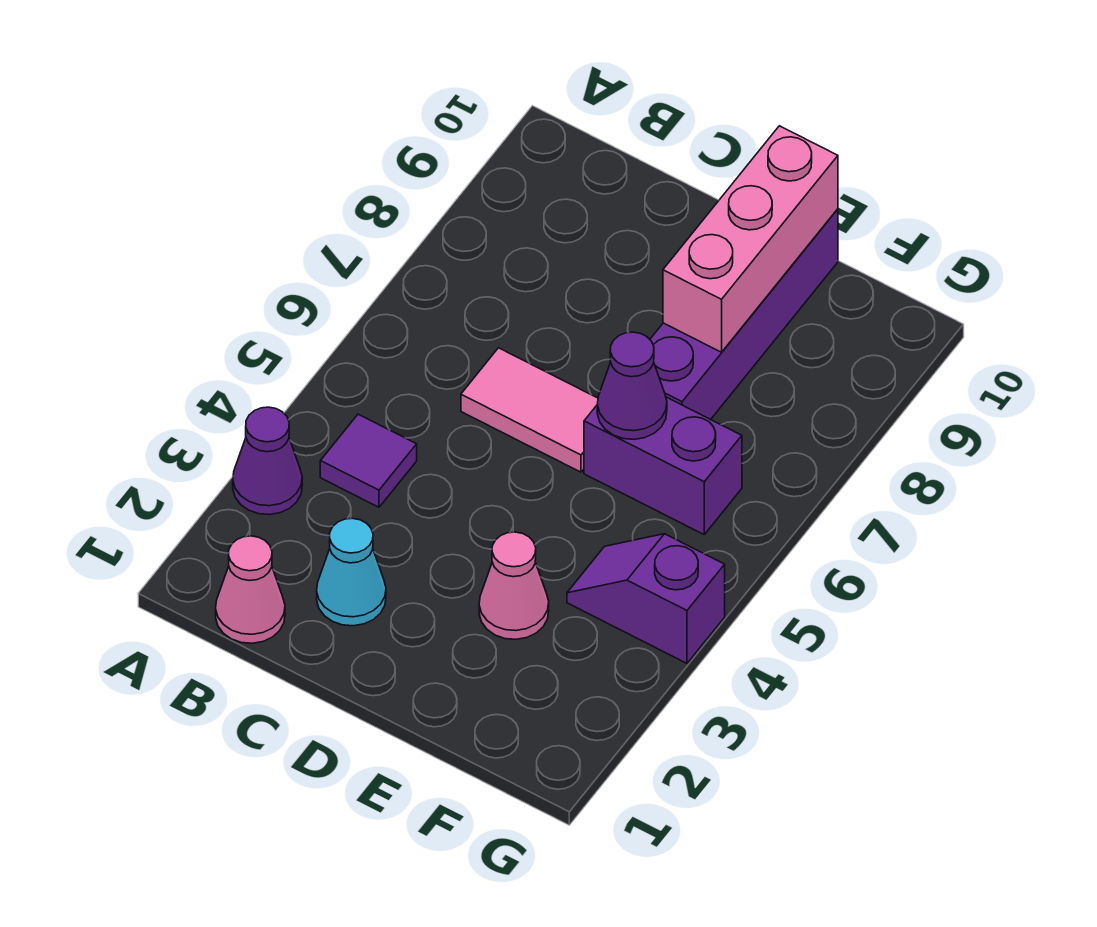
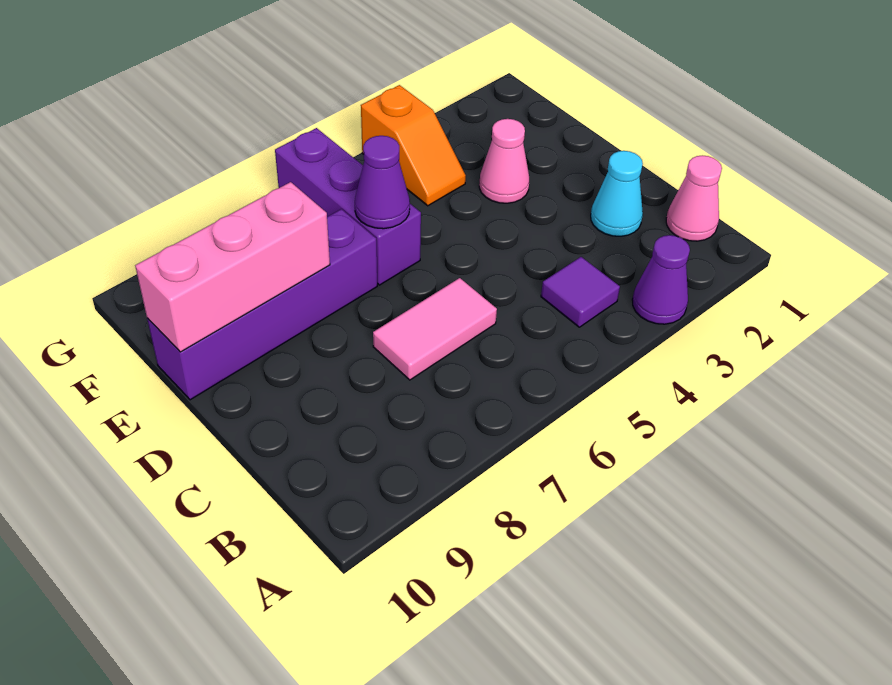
pink 1x2 tile [461,348,598,472] -> pink 1x2 tile turned to [373,278,497,380]
purple 1x2 brick [584,397,742,534] -> purple 1x3 brick [275,128,421,285]
purple 1x2 slope [567,534,725,663] -> orange 1x2 slope [361,85,466,206]

